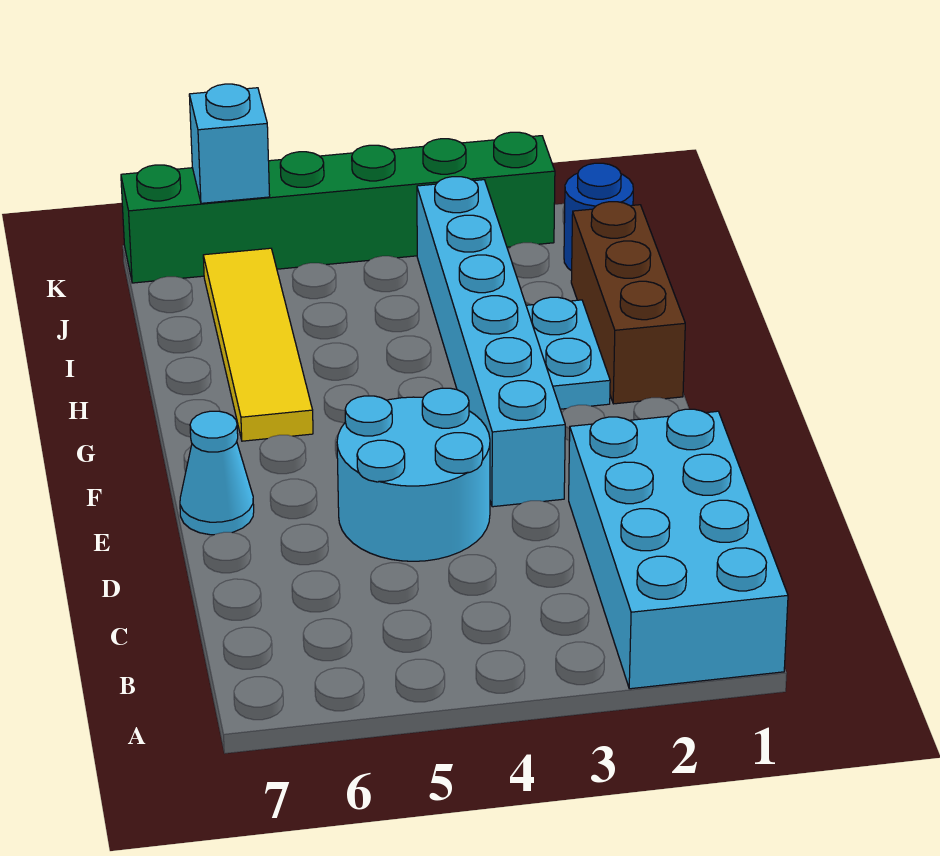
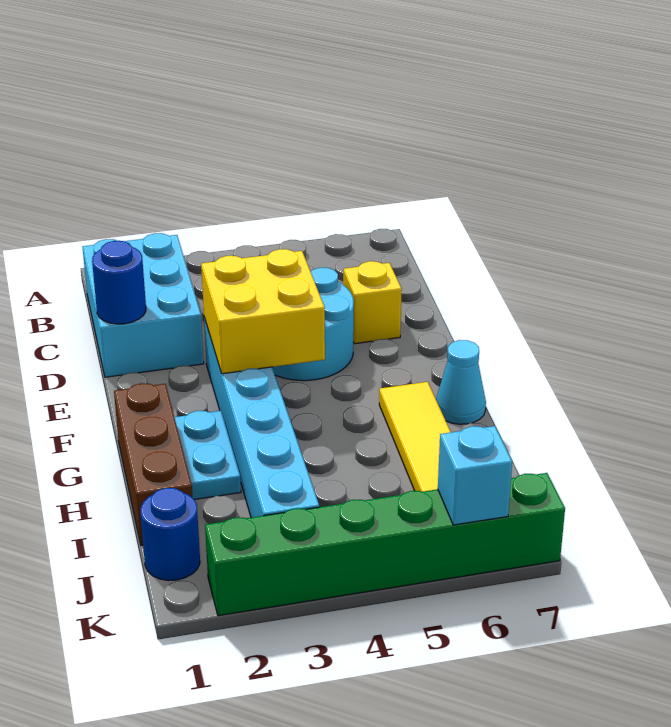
cyan 2x4 brick [569,409,788,689] -> cyan 2x3 brick [83,233,204,377]
none -> blue 1x1 round brick [92,241,146,324]
none -> yellow 1x1 brick [343,261,402,344]
none -> yellow 2x2 brick [201,249,325,374]
cyan 1x1 cone [180,411,254,535] -> cyan 1x1 cone moved to [436,340,486,424]

